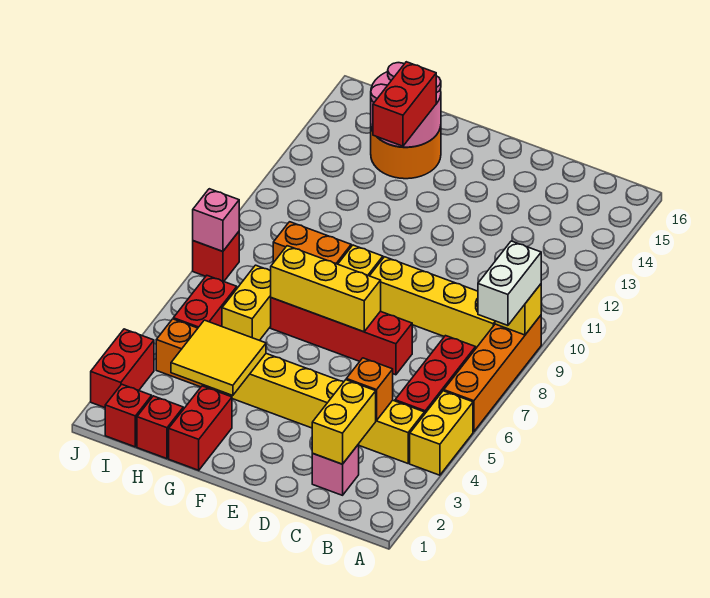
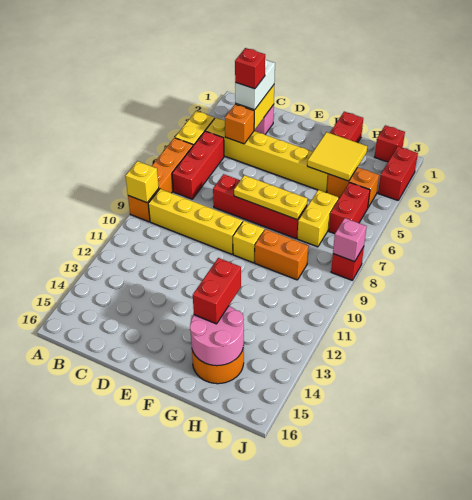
white 1x2 brick [478,241,541,325] -> white 1x2 brick moved to [235,59,275,110]
yellow 1x3 brick [271,246,381,332] -> yellow 1x3 plate [234,175,307,220]
red 1x1 brick [137,396,183,459] -> red 1x1 brick moved to [235,48,265,89]

